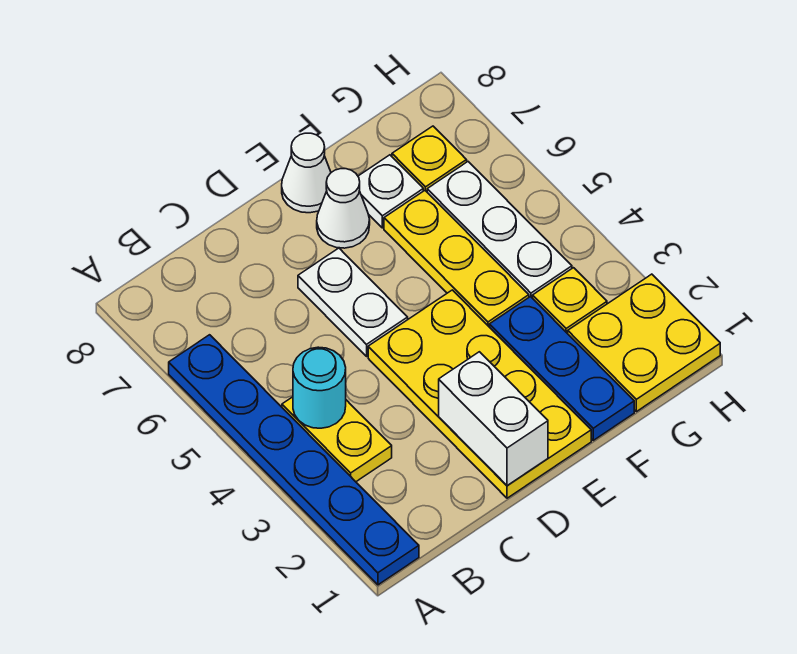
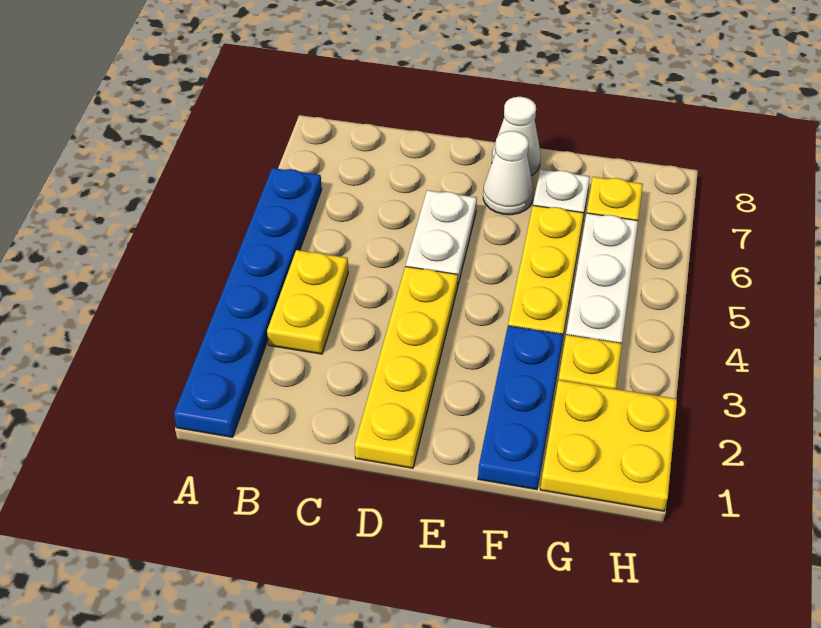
cyan 1x1 round brick [293,347,346,428] -> none
yellow 2x4 plate [368,290,591,498] -> yellow 1x4 plate [355,266,458,468]
white 1x2 brick [439,352,548,486] -> none

